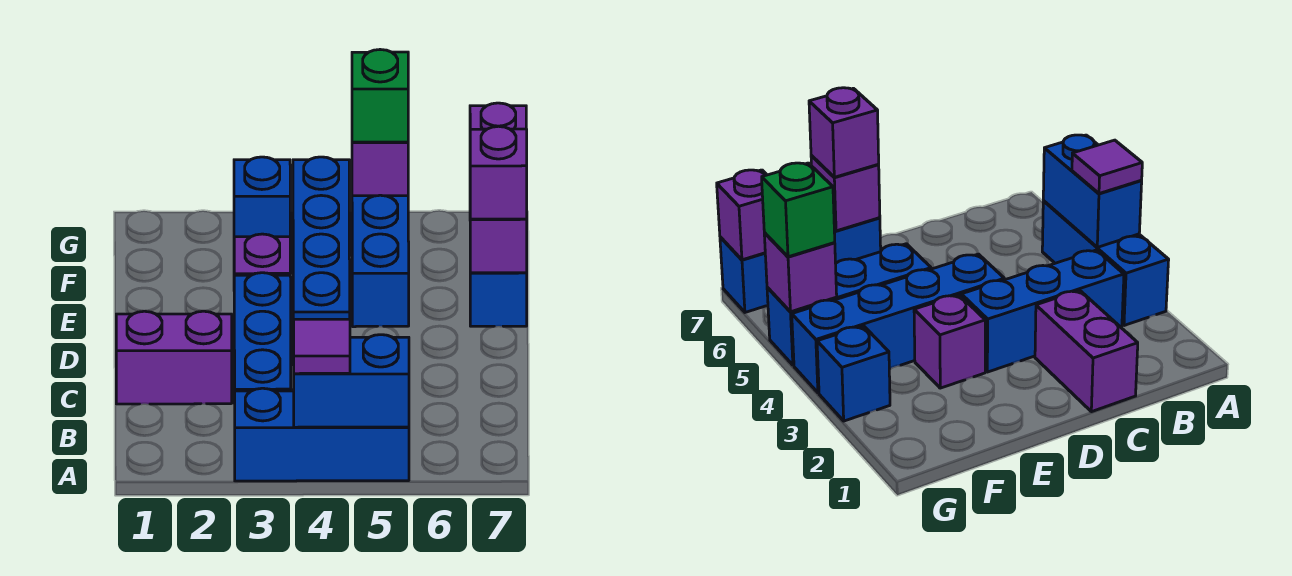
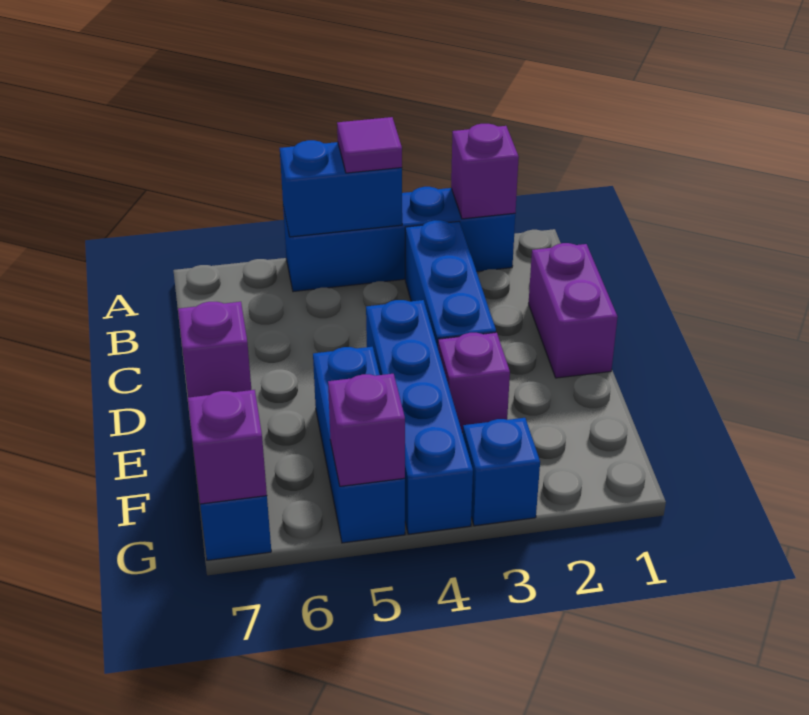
blue 1x3 brick [235,388,409,481] -> blue 1x4 brick [283,187,515,292]
purple 1x2 brick [116,311,232,404] -> purple 1x2 brick turned to [529,243,617,378]
purple 1x1 brick [470,126,527,219] -> purple 1x1 brick moved to [451,124,519,219]
green 1x1 brick [352,50,408,142] -> none

